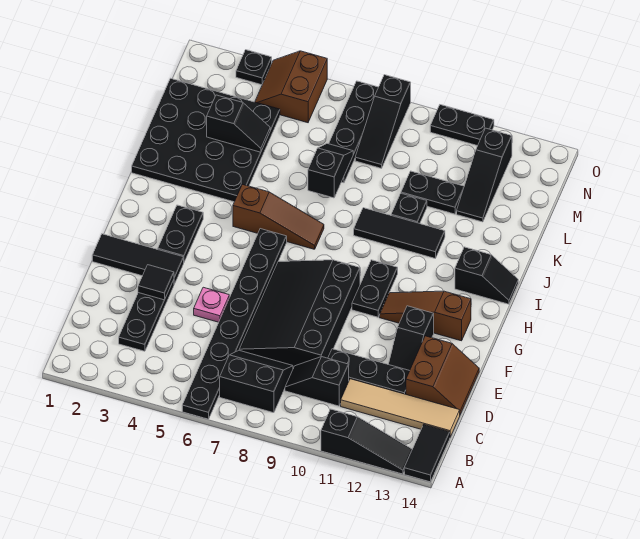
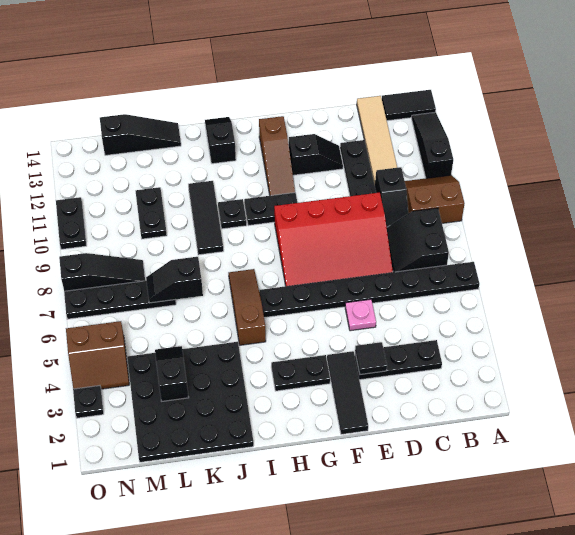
black 3x4 slope [239,260,360,368] -> red 3x4 slope [274,192,393,286]
brown 2x2 slope [406,336,479,415] -> brown 2x2 slope moved to [405,175,465,223]
black 1x1 plate [391,193,427,224] -> black 1x1 plate moved to [218,199,247,229]
black 1x3 slope [457,128,512,222] -> black 1x3 slope moved to [100,114,181,155]

